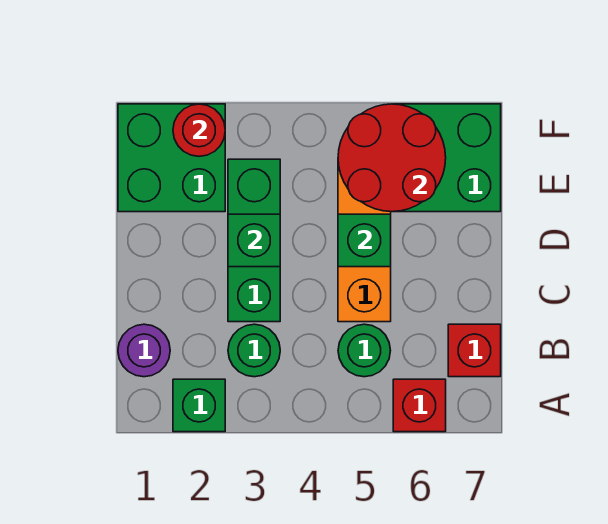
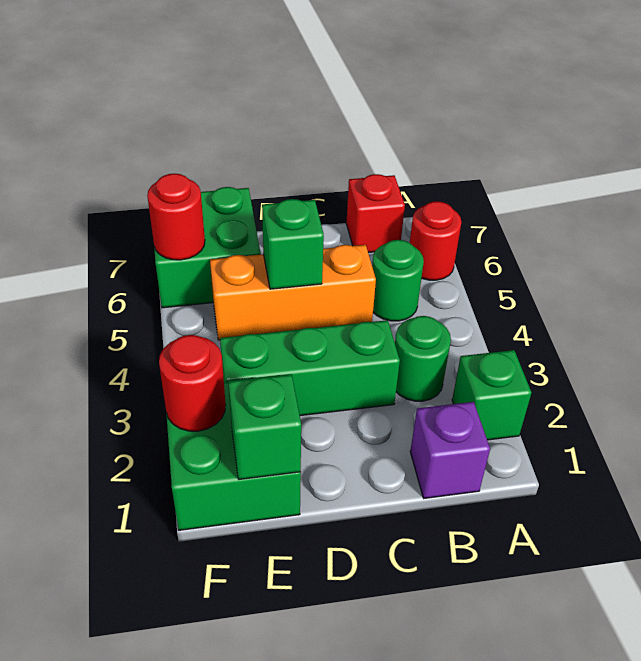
red 1x1 brick [393,379,446,432] -> red 1x1 round brick [410,201,461,280]
purple 1x1 round brick [118,324,170,377] -> purple 1x1 brick [410,402,490,498]
green 1x1 brick [228,214,280,267] -> green 1x1 brick moved to [228,374,301,479]
red 2x2 round brick [338,104,446,212] -> red 1x1 round brick [147,174,205,260]

